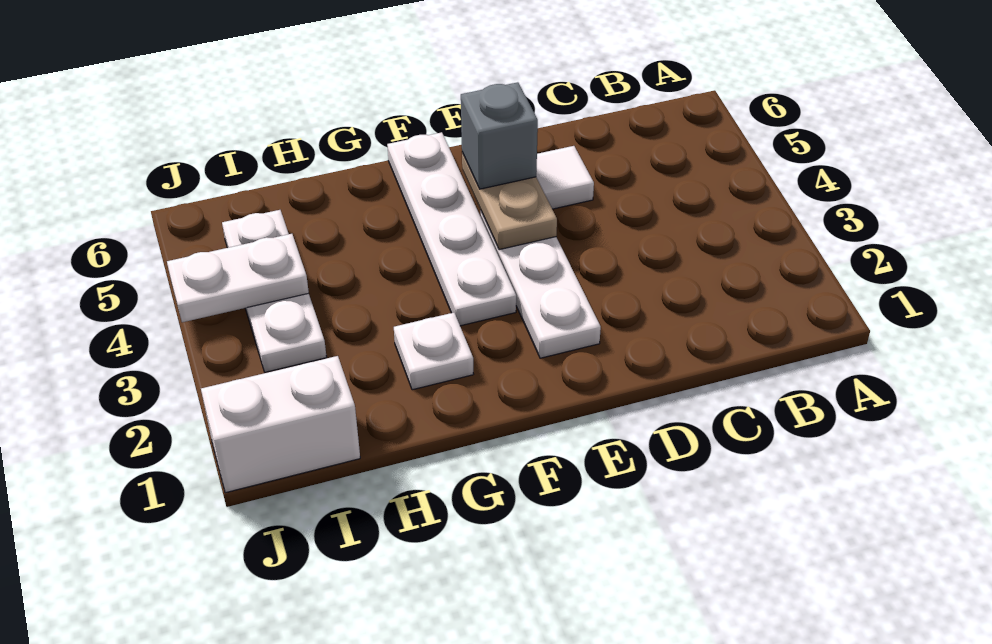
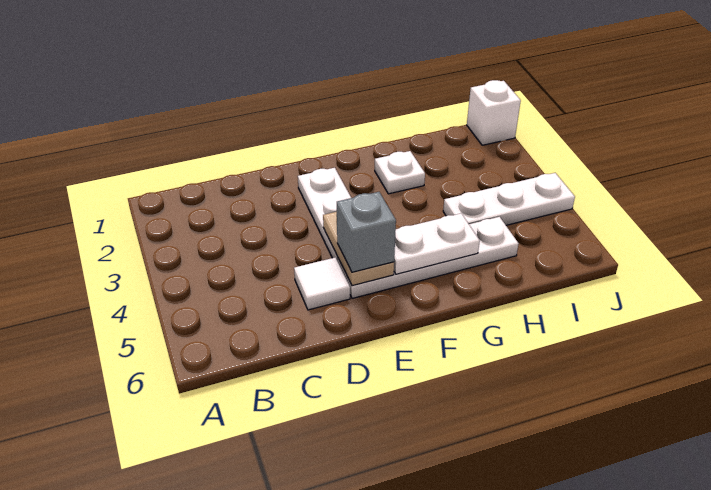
white 1x4 plate [387,132,516,326] -> white 1x4 plate turned to [338,217,519,298]
white 1x2 brick [201,356,360,493] -> white 1x1 brick [467,80,521,145]
white 1x3 plate [222,210,327,372] -> white 1x3 plate turned to [443,173,575,225]
white 1x2 plate [167,234,309,322] -> white 1x2 plate moved to [394,213,480,274]

